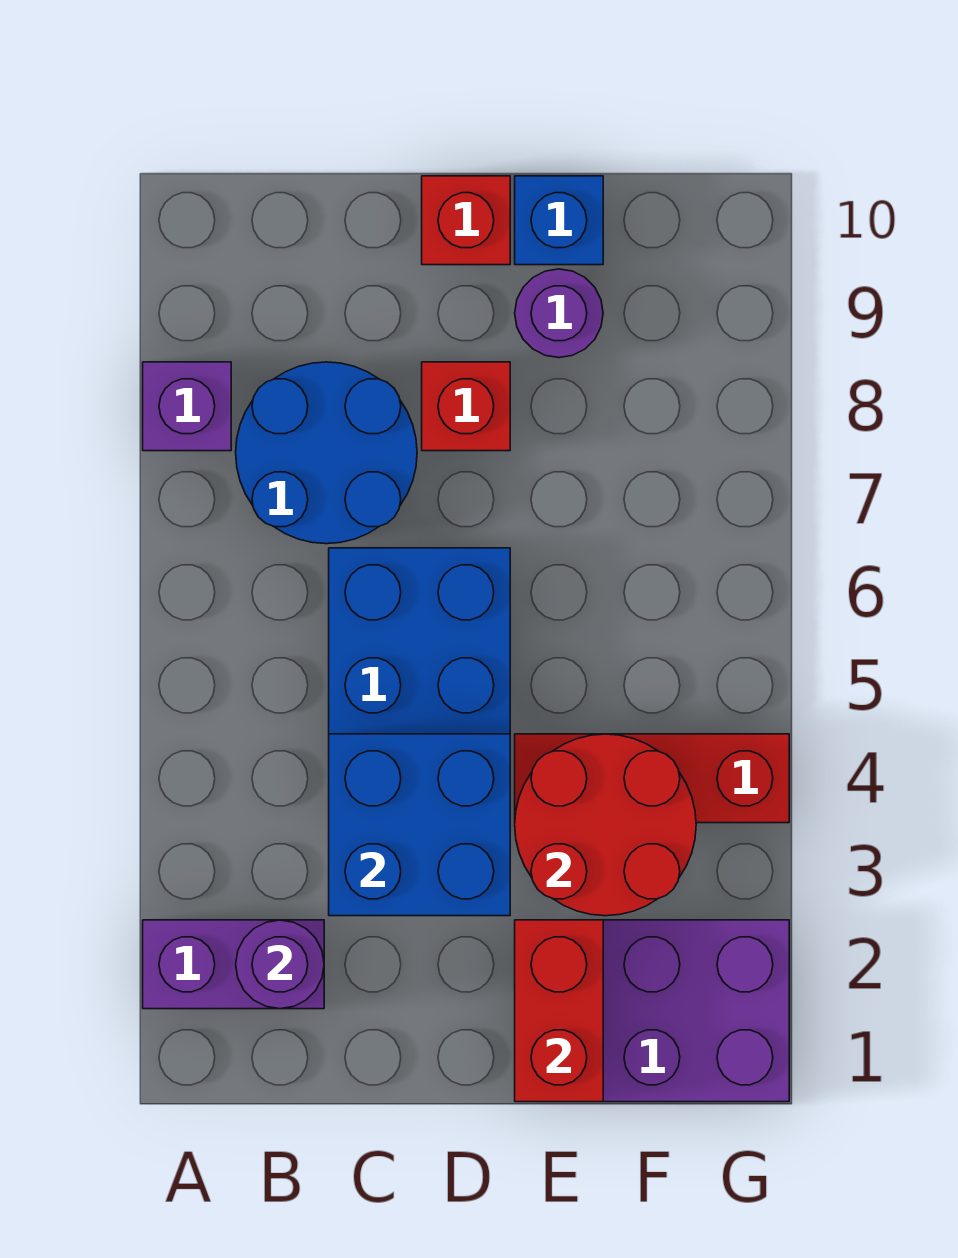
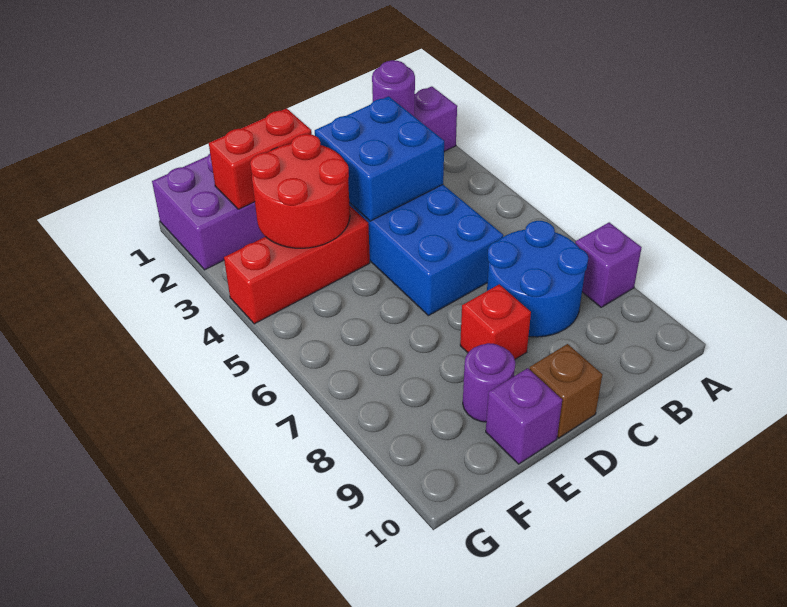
red 1x1 brick [422,176,510,265] -> brown 1x1 brick [529,344,602,438]
red 1x2 brick [515,920,603,1102] -> red 1x2 brick turned to [209,108,312,209]
blue 1x1 brick [515,176,603,265] -> purple 1x1 brick [486,368,562,464]

